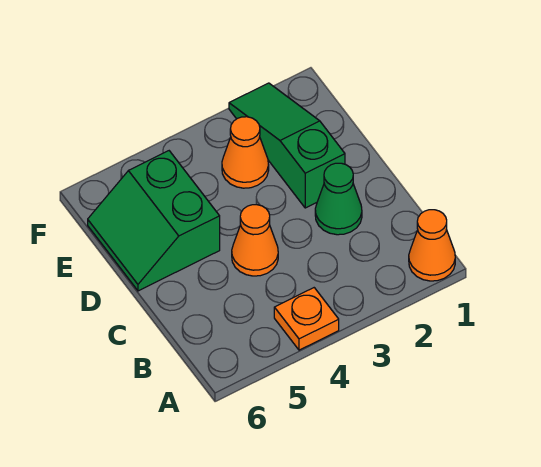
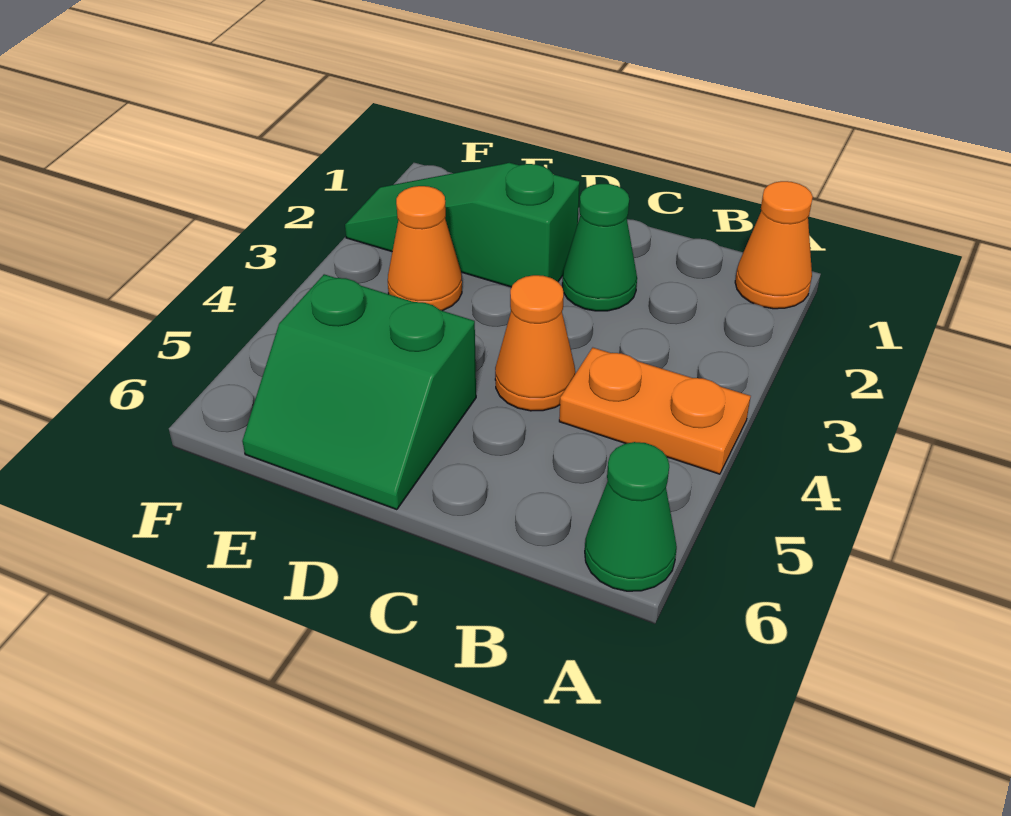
orange 1x1 plate [274,288,339,350] -> orange 1x2 plate [559,348,751,474]
none -> green 1x1 cone [585,442,677,591]

